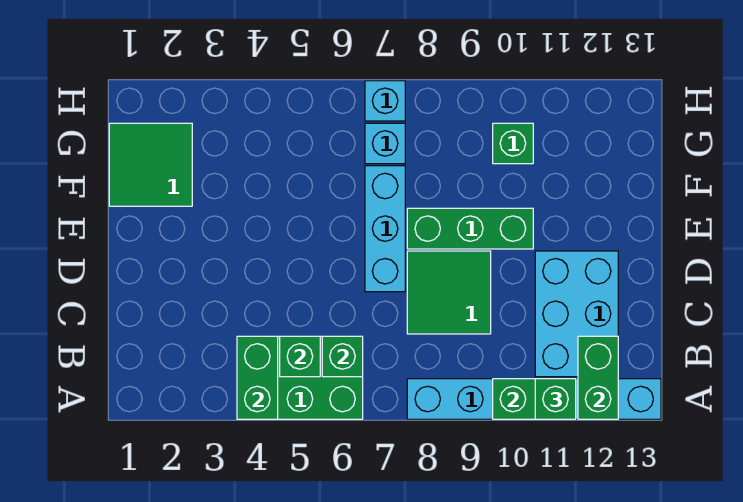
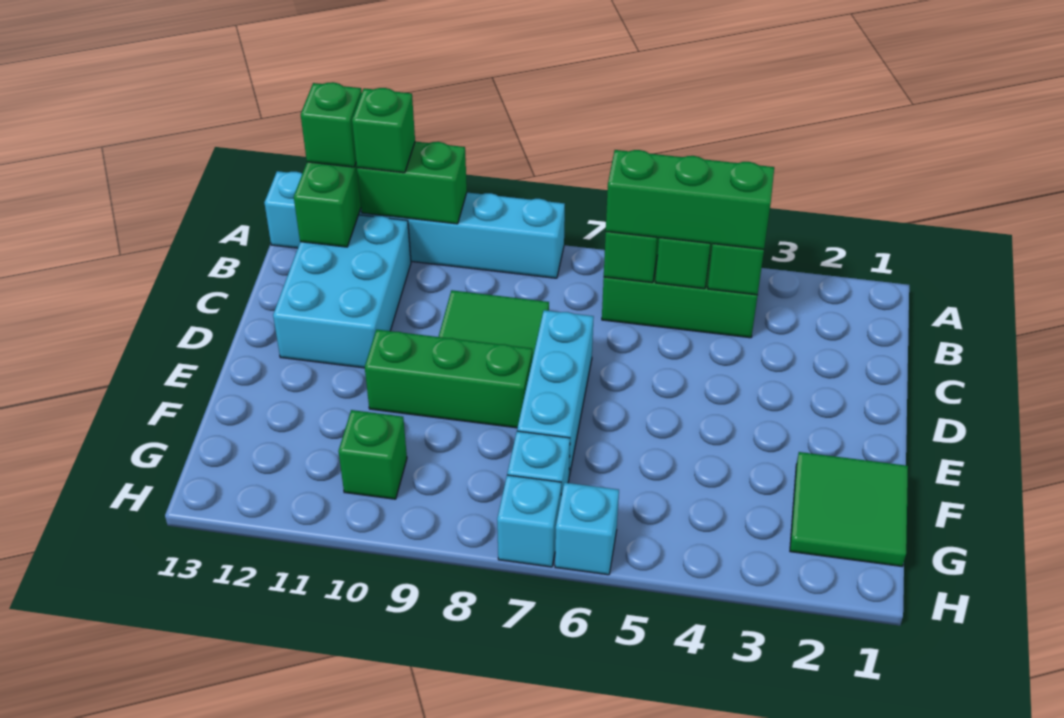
none -> green 1x1 brick [301,82,362,167]
none -> green 1x3 brick [606,150,774,249]
none -> cyan 1x1 brick [555,483,619,575]

